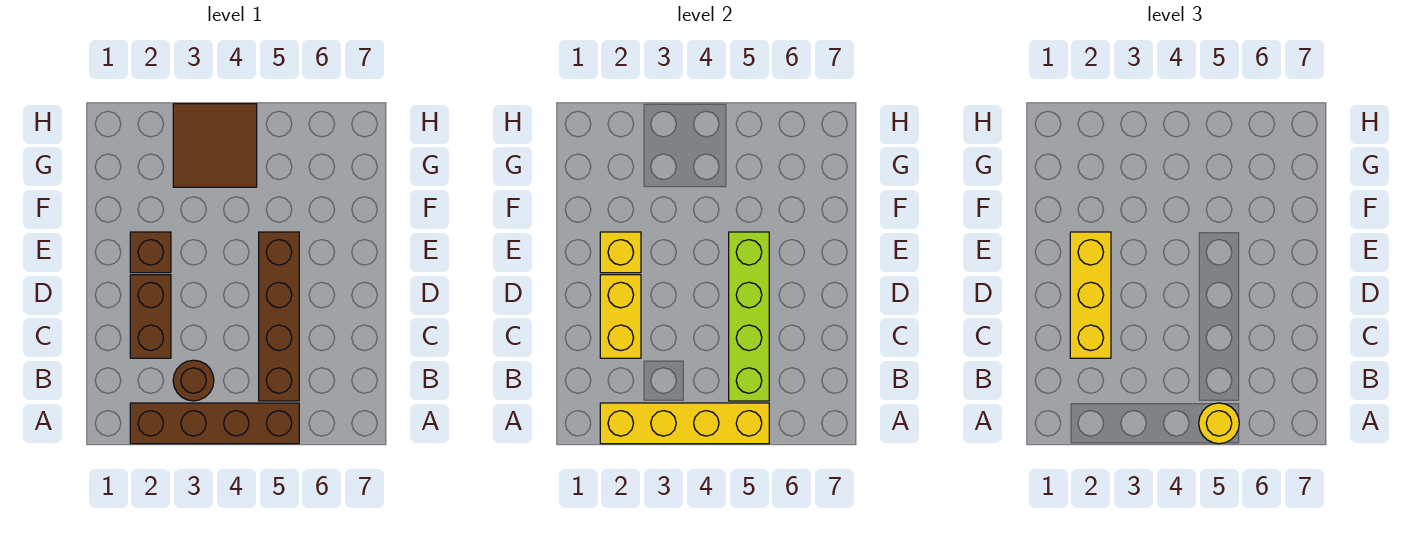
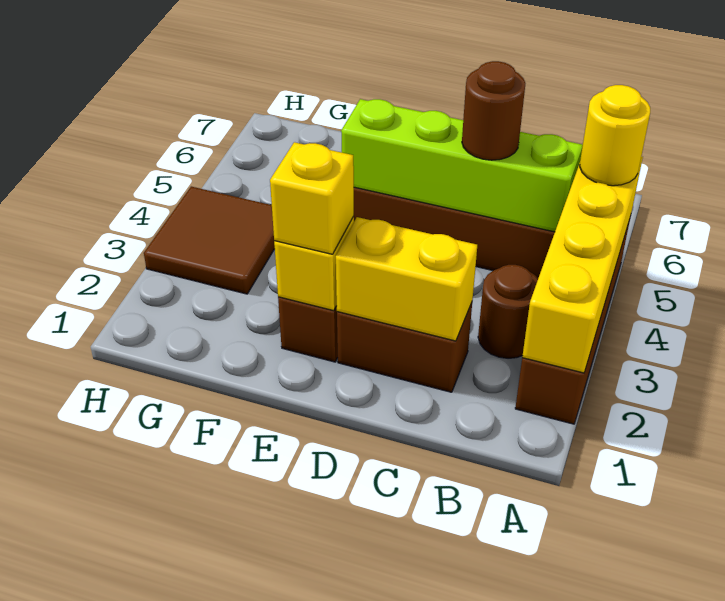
yellow 1x3 brick [1070,232,1111,358] -> yellow 1x1 brick [270,142,354,254]
none -> brown 1x1 round brick [462,61,525,160]

